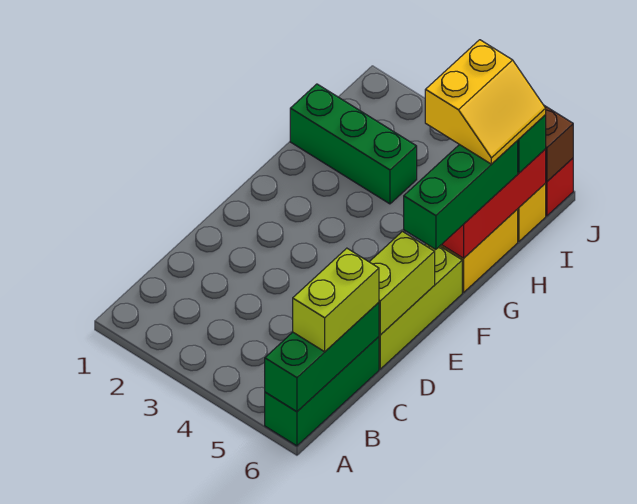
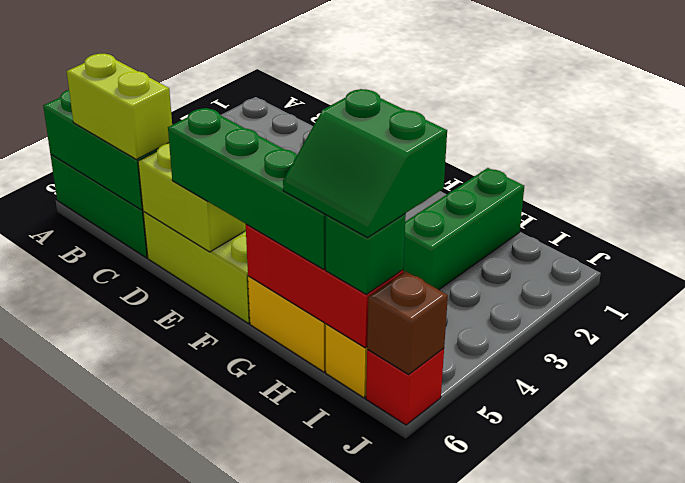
green 1x3 brick [404,141,518,250] -> green 1x4 brick [168,108,326,269]
yellow 2x2 slope [425,40,546,164] -> green 2x2 slope [283,89,447,238]

